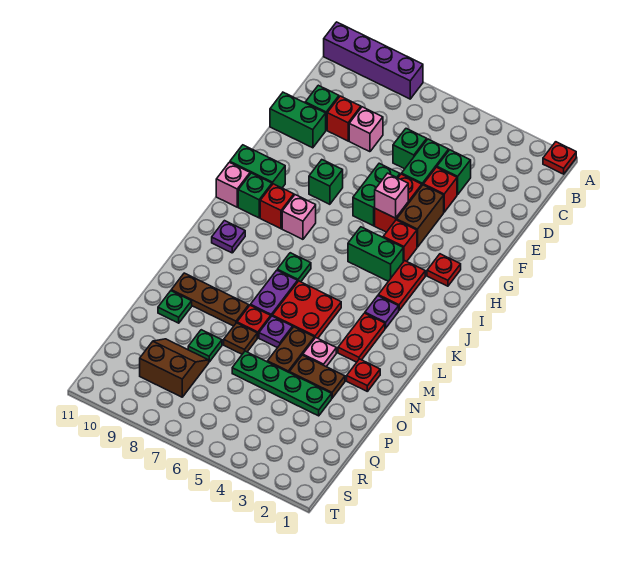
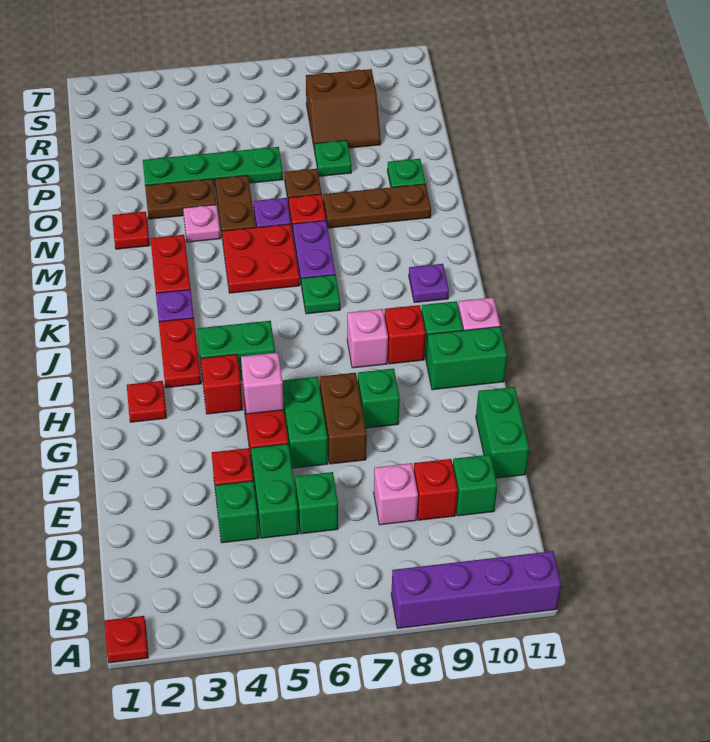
green 1x2 brick [270,92,326,148] -> green 1x2 brick turned to [476,387,529,478]
brown 1x2 brick [397,185,444,247] -> brown 1x2 brick moved to [320,373,367,464]

